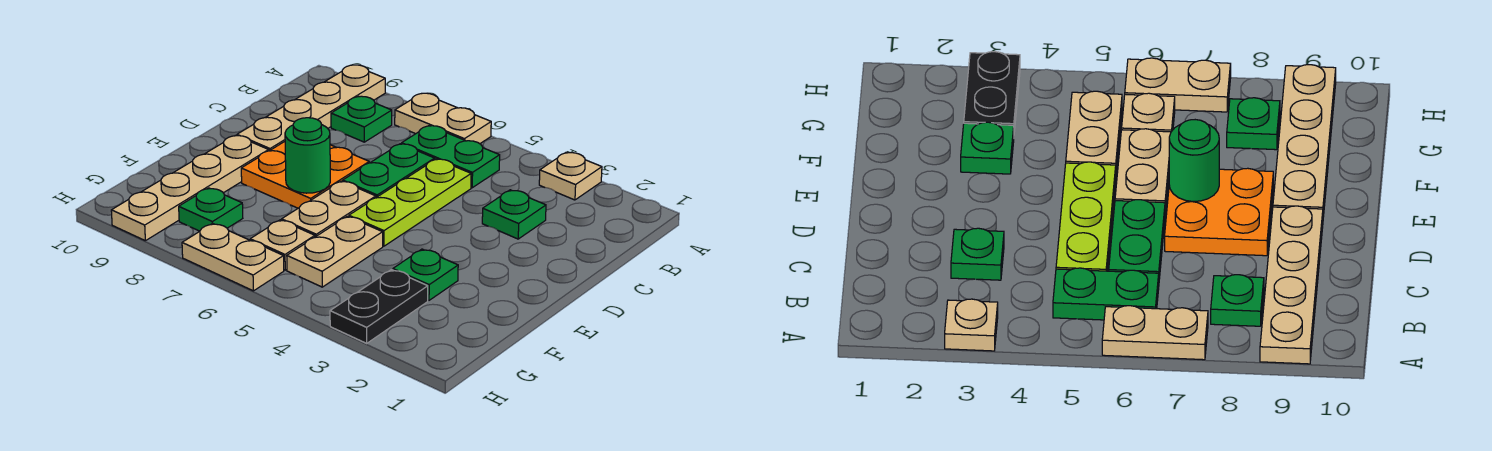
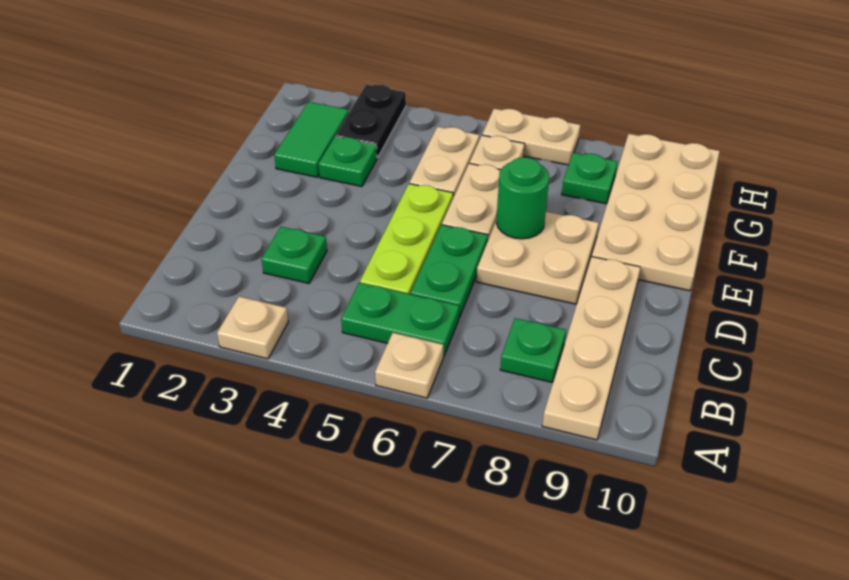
tan 1x2 plate [395,93,491,144] -> tan 1x1 plate [375,333,443,398]
orange 2x2 plate [241,142,369,208] -> tan 2x2 plate [476,212,599,304]
tan 1x4 plate [111,135,269,241] -> tan 2x4 plate [591,134,720,291]
none -> green 1x2 tile [274,102,349,177]

